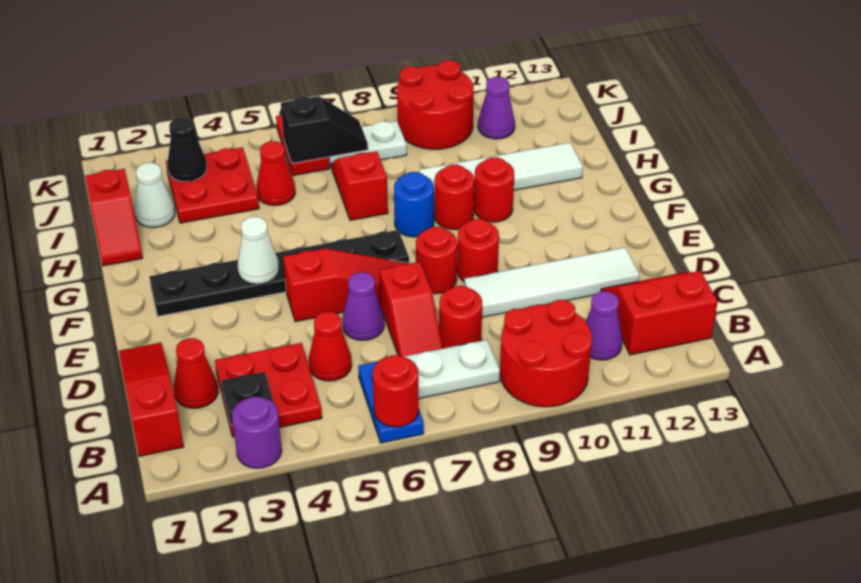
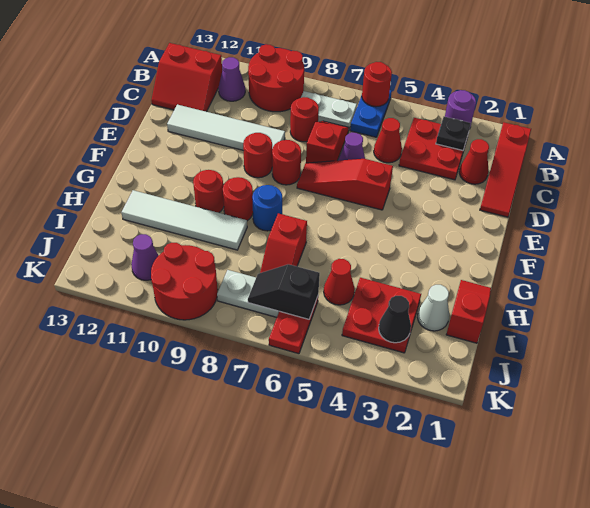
black 1x6 plate [150,230,409,316] -> none
white 1x1 cone [238,217,279,284] -> none

